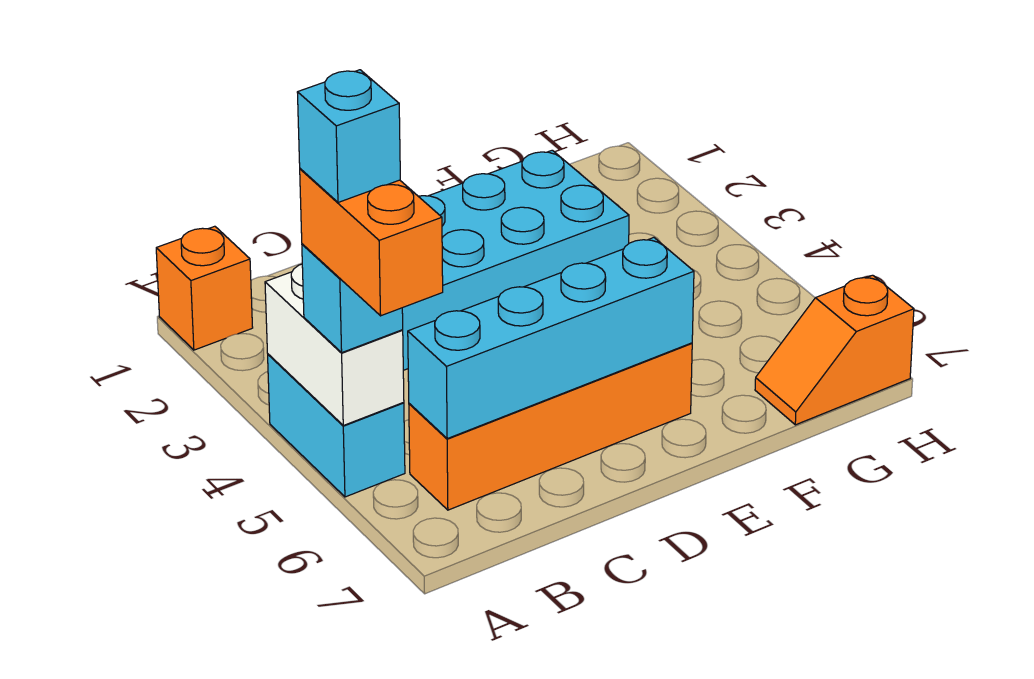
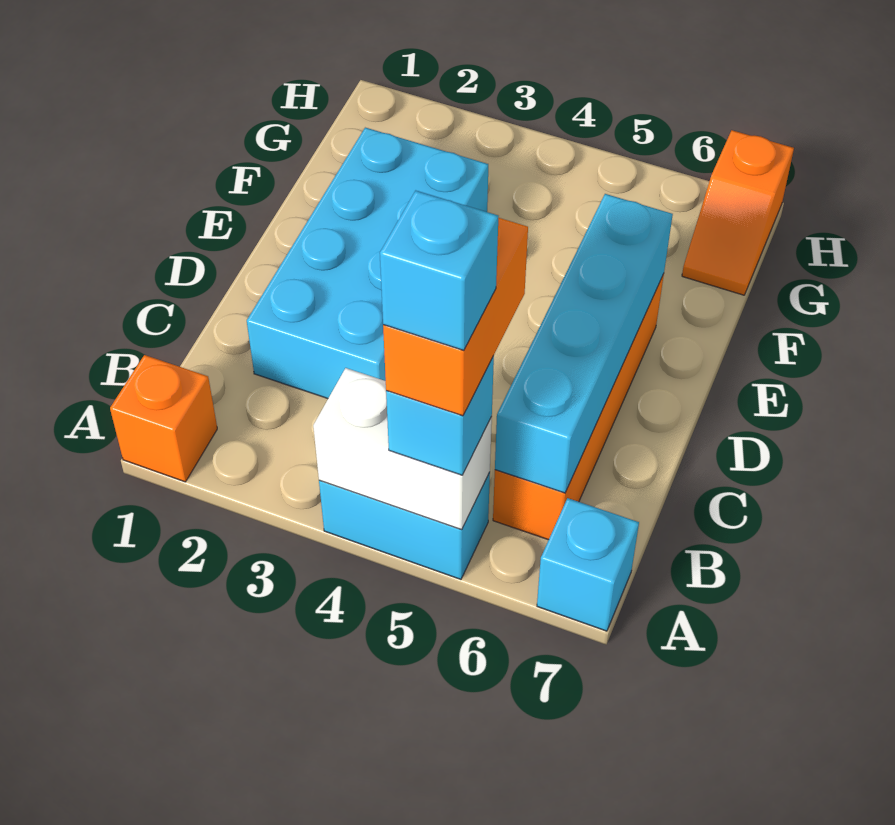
orange 1x2 brick [300,169,443,316] -> orange 1x2 brick turned to [383,218,528,416]
none -> cyan 1x1 brick [537,498,639,631]

